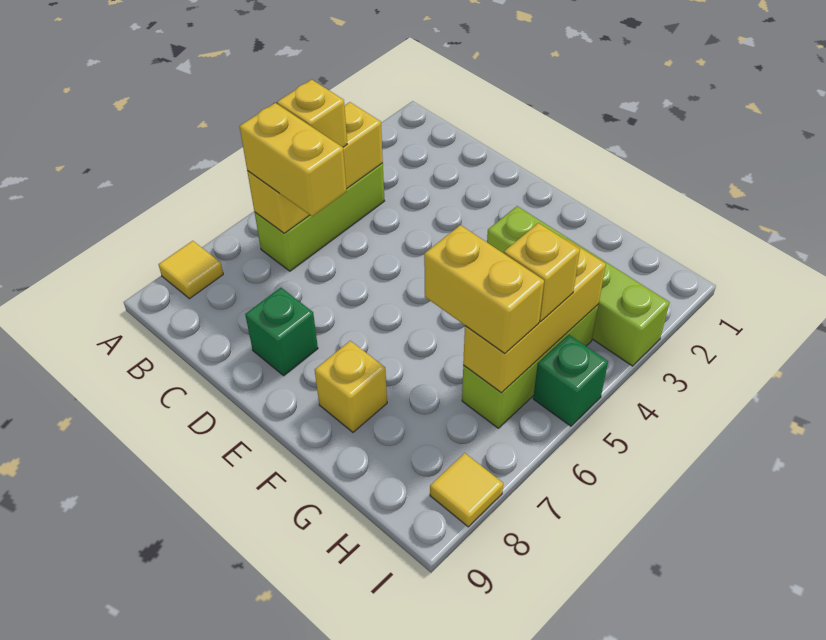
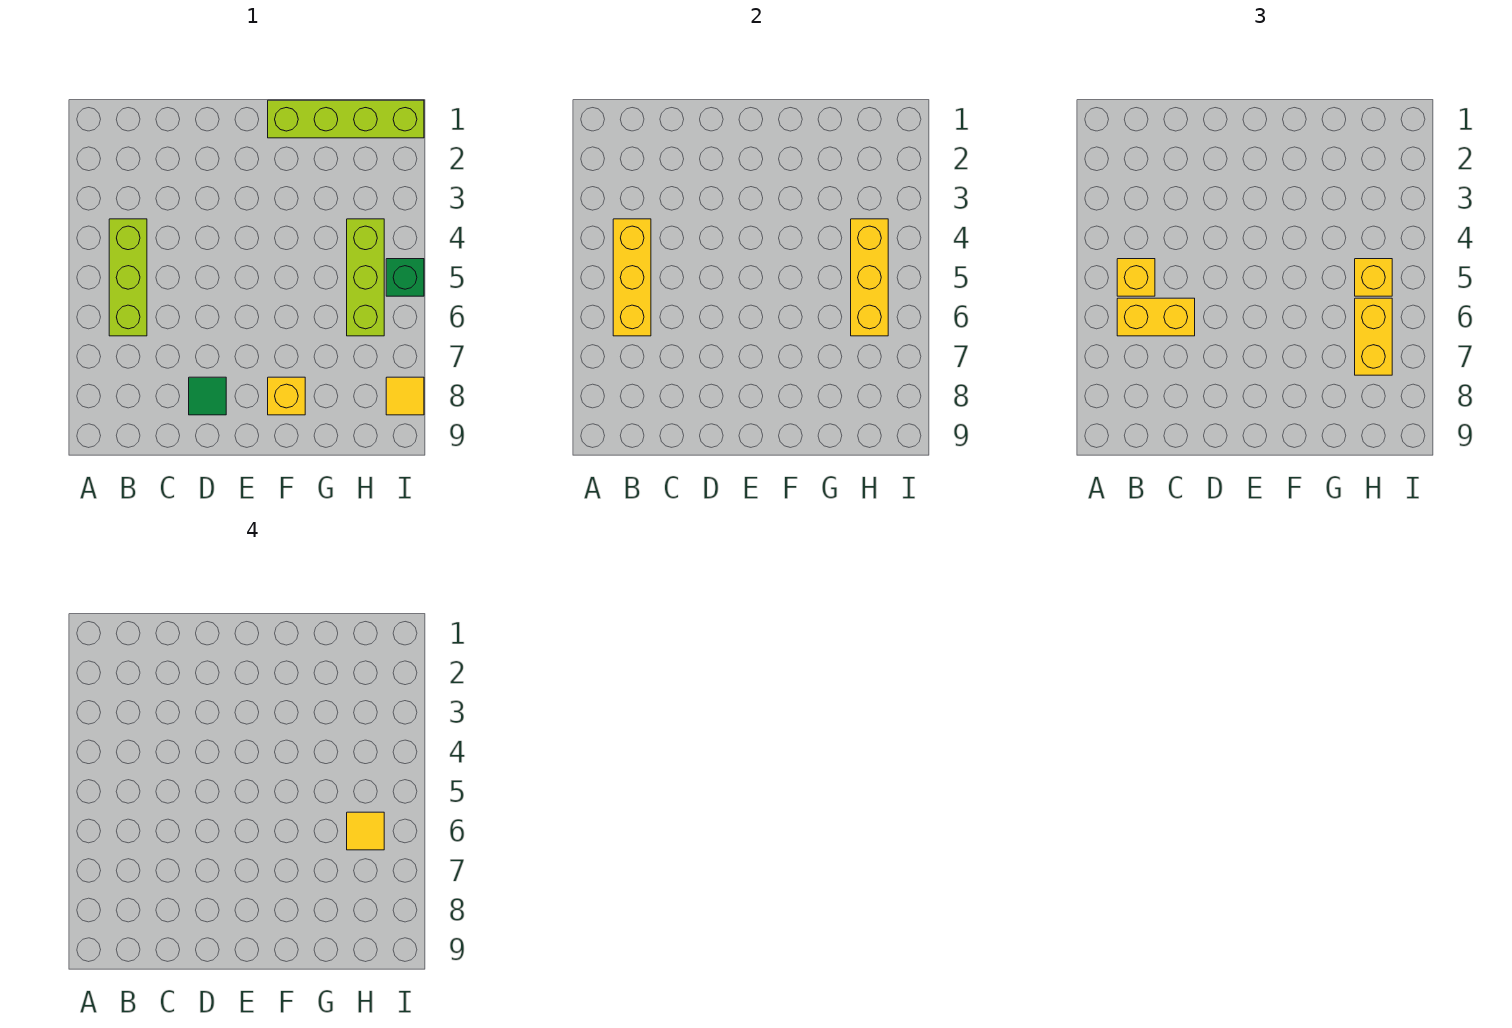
yellow 1x1 tile [159,241,223,299] -> yellow 1x1 tile moved to [347,812,384,850]
green 1x1 brick [245,288,318,376] -> green 1x1 tile [189,377,226,415]
lime 1x4 brick [487,206,670,366] -> lime 1x4 brick moved to [268,100,424,138]
yellow 1x2 brick [424,225,544,354] -> yellow 1x2 brick turned to [1355,298,1392,375]

